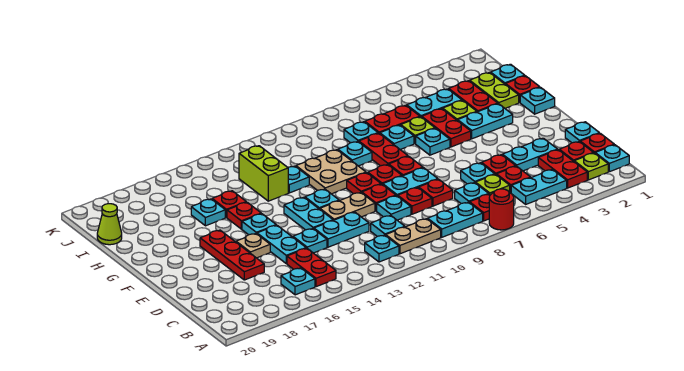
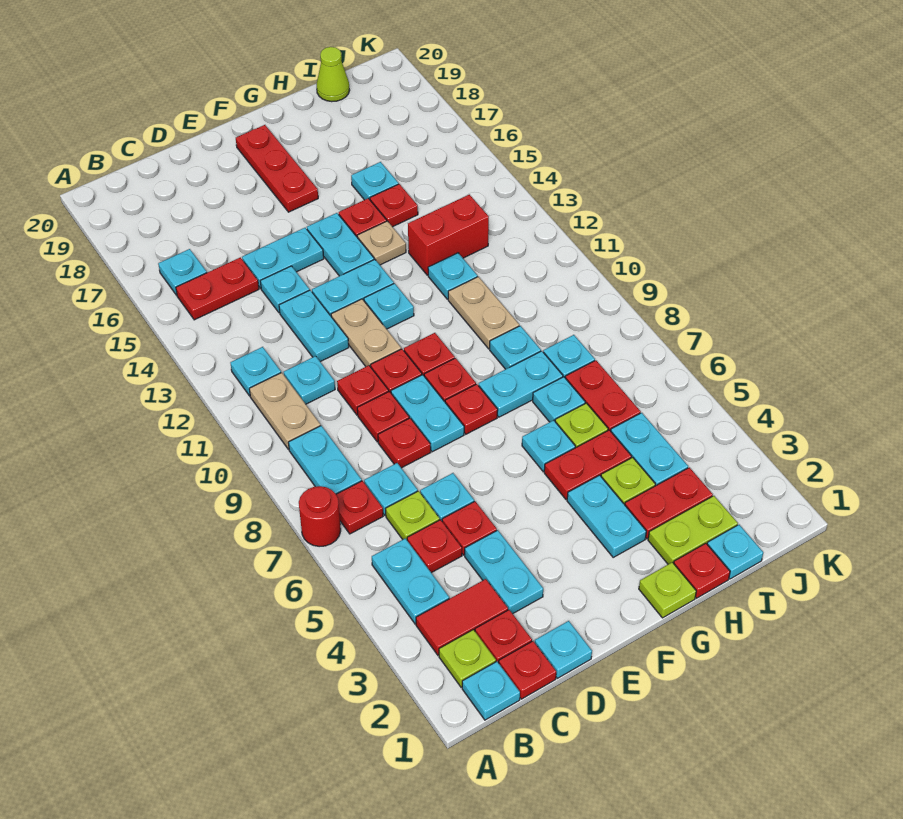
red 1x2 plate [538,150,587,188] -> red 1x2 tile [416,579,508,655]
cyan 1x1 plate [377,196,411,220] -> red 1x1 plate [337,365,389,415]
red 1x3 plate [200,230,264,280] -> red 1x3 plate turned to [236,125,318,212]
tan 1x1 plate [236,234,270,258] -> tan 1x1 plate moved to [357,221,406,265]
cyan 1x1 plate [242,214,276,235] -> cyan 1x2 plate [307,213,374,276]
cyan 1x1 plate [520,87,555,114] -> lime 1x1 plate [639,562,696,618]
red 1x2 plate [359,133,408,166] -> cyan 1x2 plate [479,351,563,417]
tan 2x2 plate [296,150,366,194] -> tan 1x2 plate [448,277,519,349]
lime 1x2 brick [239,146,288,201] -> red 1x2 brick [408,194,489,275]

